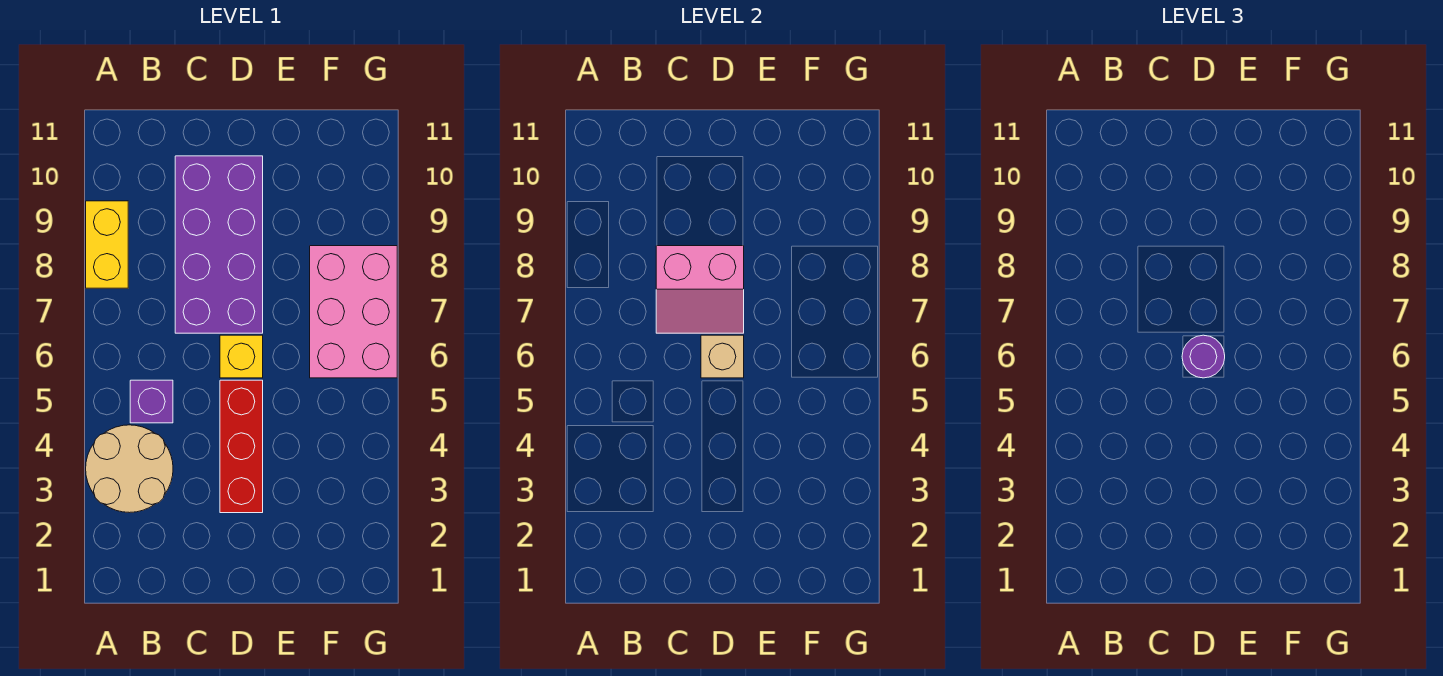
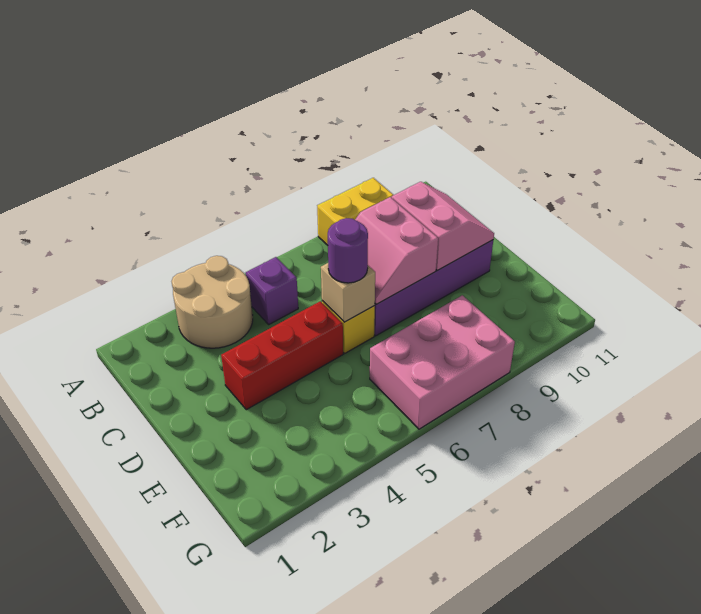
none -> pink 2x2 slope [392,182,494,271]

